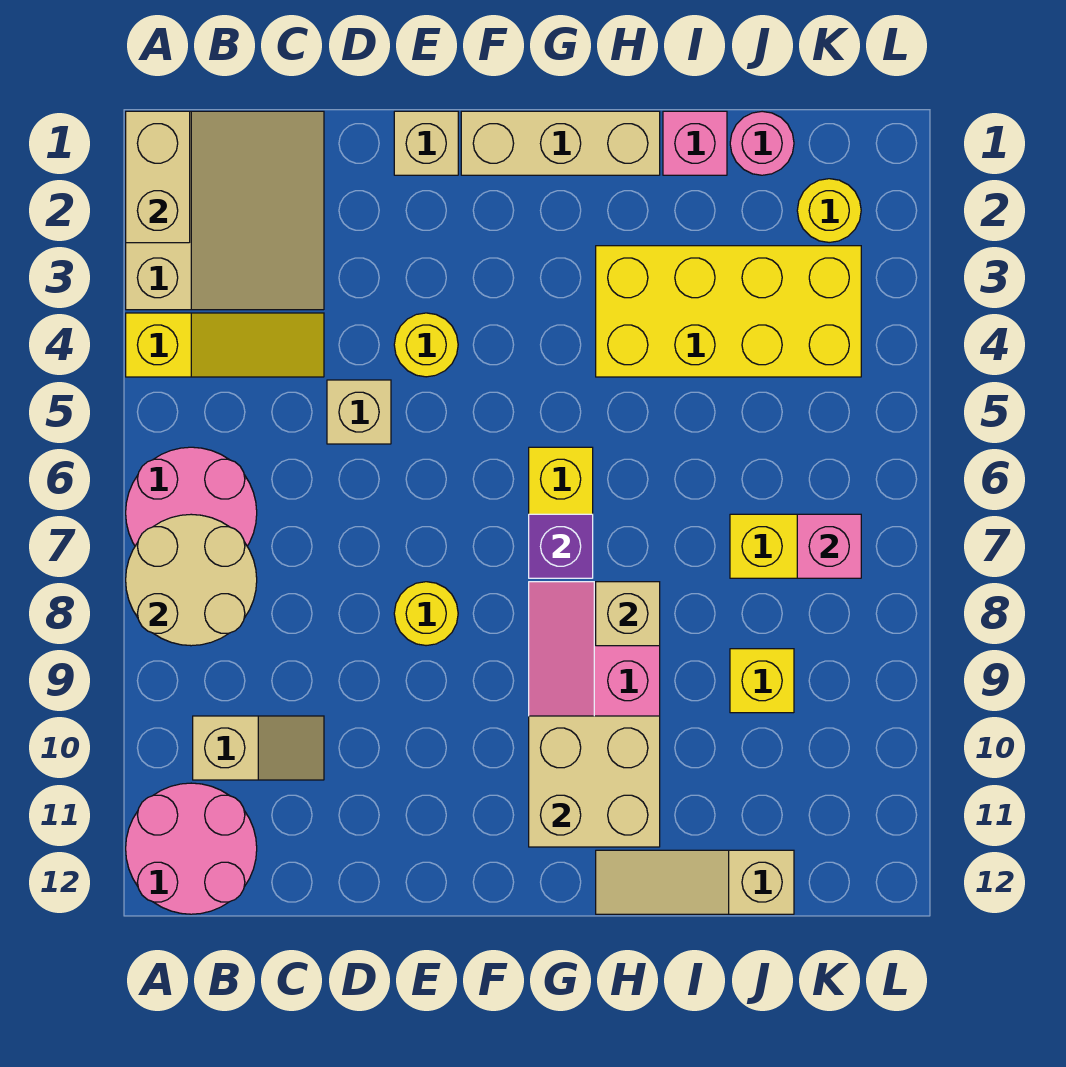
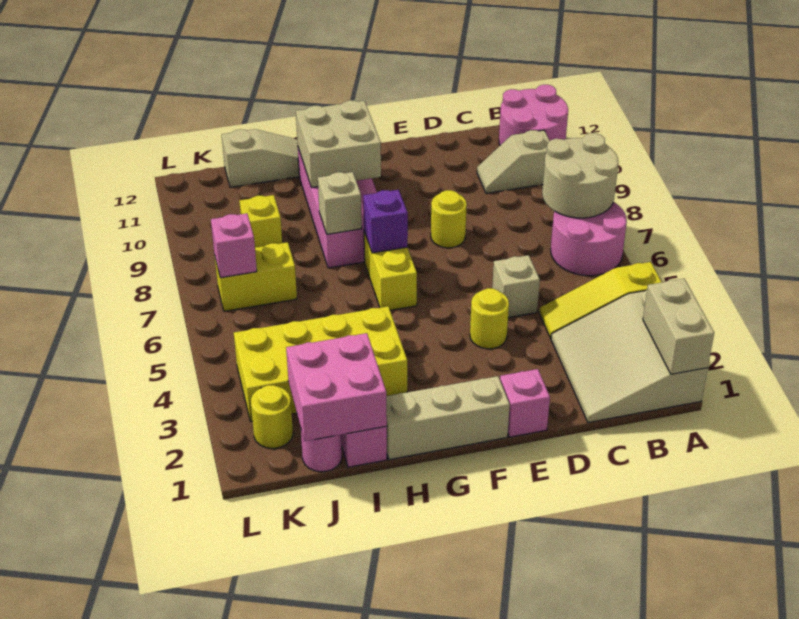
tan 1x1 brick [394,111,458,175] -> pink 1x1 brick [500,369,550,437]
none -> pink 2x2 brick [286,333,387,441]

